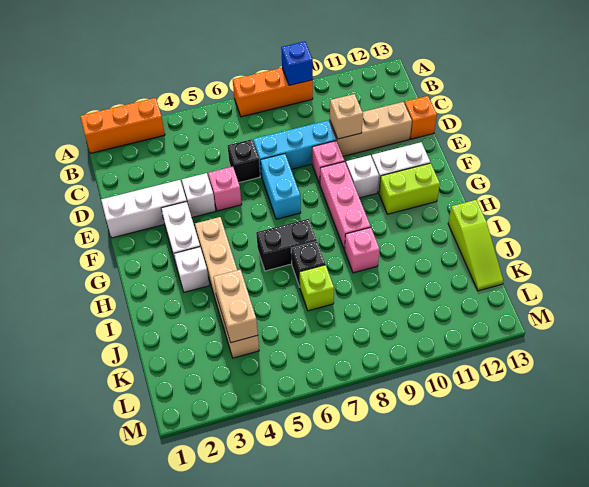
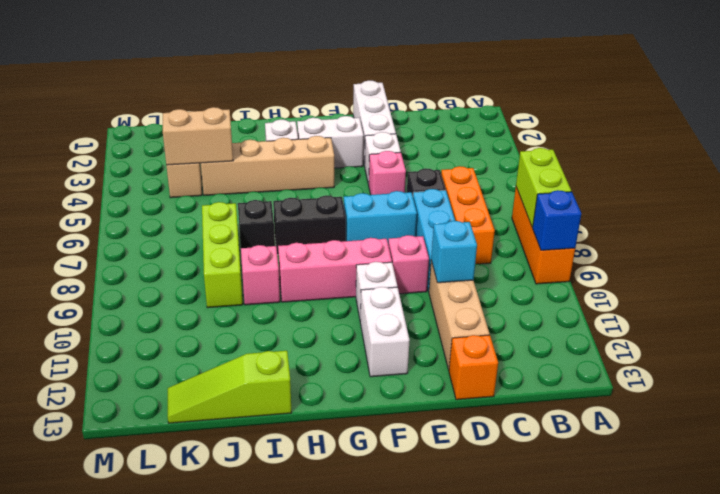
orange 1x3 brick [80,98,165,153] -> orange 1x3 brick moved to [441,166,495,264]
tan 1x1 brick [330,94,363,139] -> cyan 1x1 brick [431,221,477,283]
lime 1x2 brick [379,163,440,214] -> lime 1x2 brick moved to [516,148,571,227]
black 1x2 brick [256,219,317,271] -> black 1x2 brick turned to [273,195,346,255]
lime 1x1 brick [300,265,334,311] -> lime 1x3 brick [202,202,243,308]

